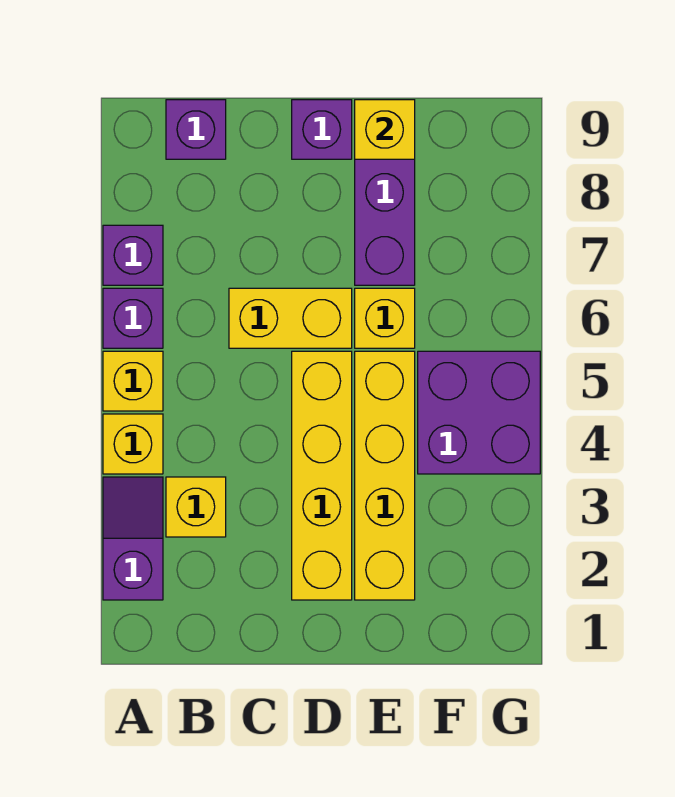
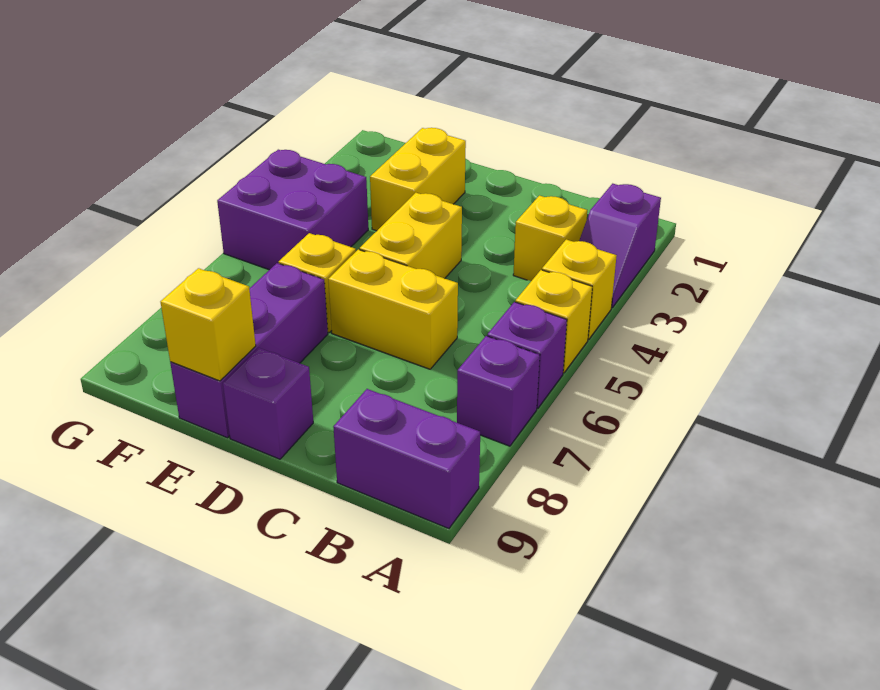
purple 1x1 brick [166,100,226,159] -> purple 1x2 brick [333,389,480,529]
yellow 1x4 brick [292,351,352,600] -> yellow 1x2 brick [360,193,462,278]
yellow 1x4 brick [355,351,415,600] -> yellow 1x2 brick [370,128,466,231]

